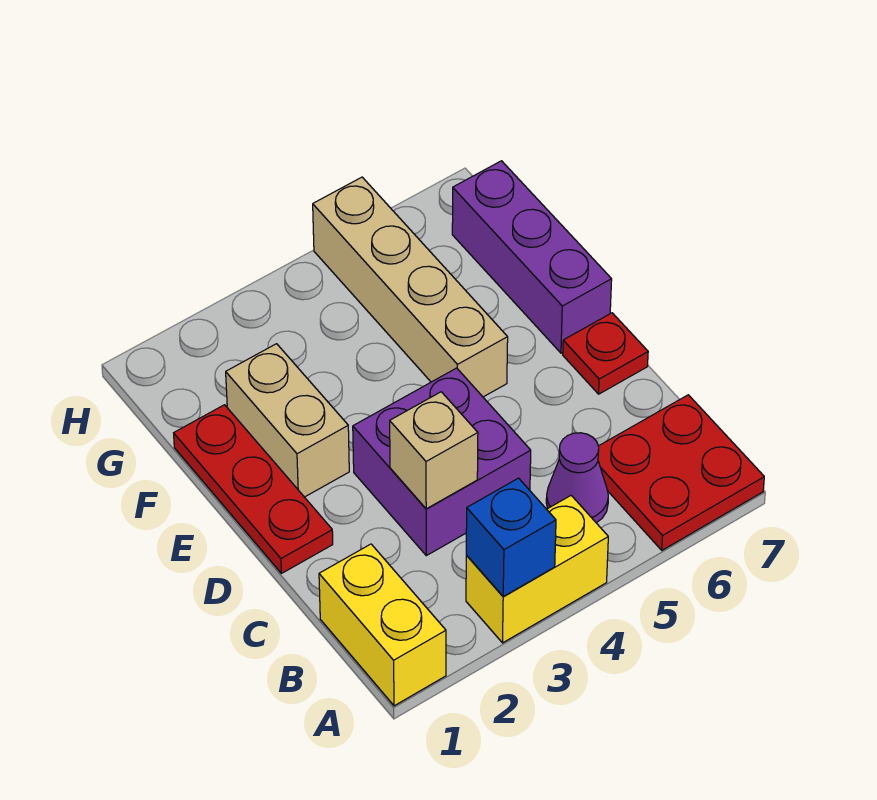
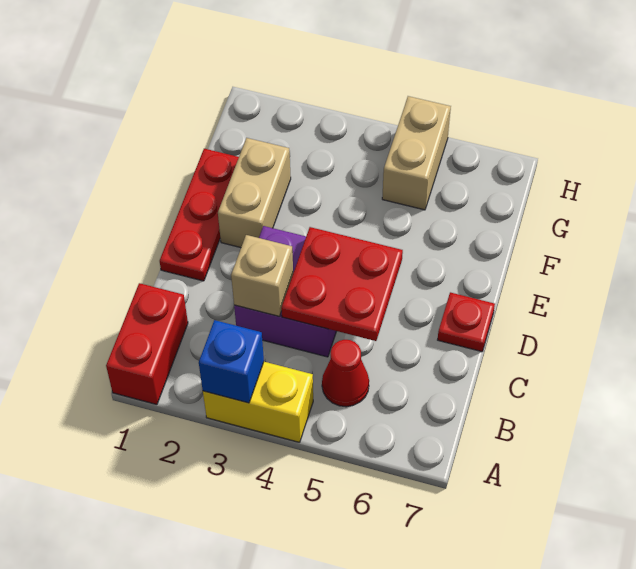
yellow 1x2 brick [319,544,446,706] -> red 1x2 brick [106,283,188,405]
red 2x2 plate [598,395,764,550] -> red 2x2 plate moved to [281,227,403,341]
purple 1x1 cone [546,433,608,523] -> red 1x1 cone [322,339,369,407]
tan 1x4 brick [313,177,508,397] -> tan 1x2 brick [382,96,451,210]
purple 1x3 brick [452,161,612,353] -> none

